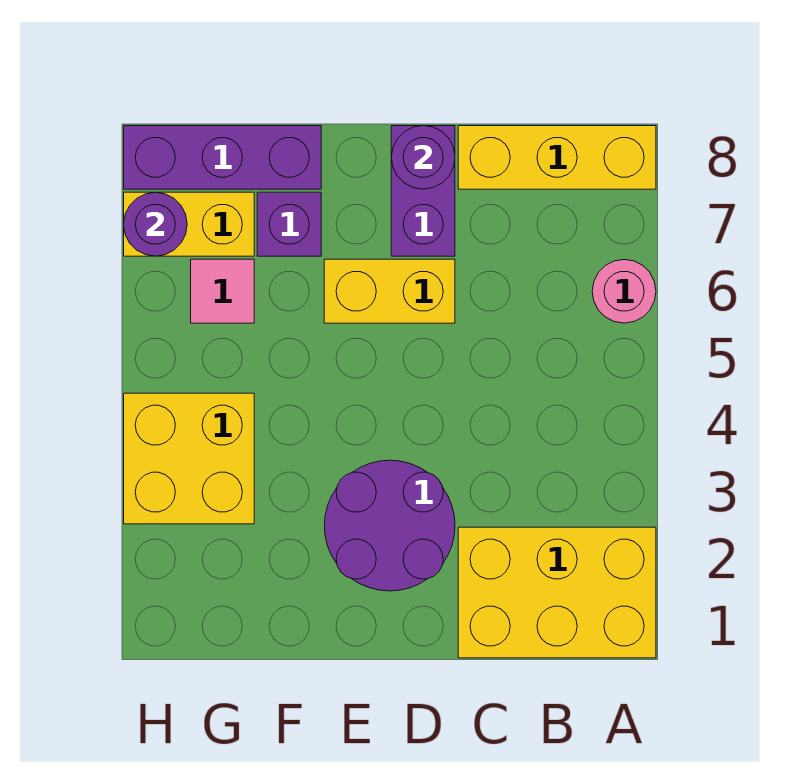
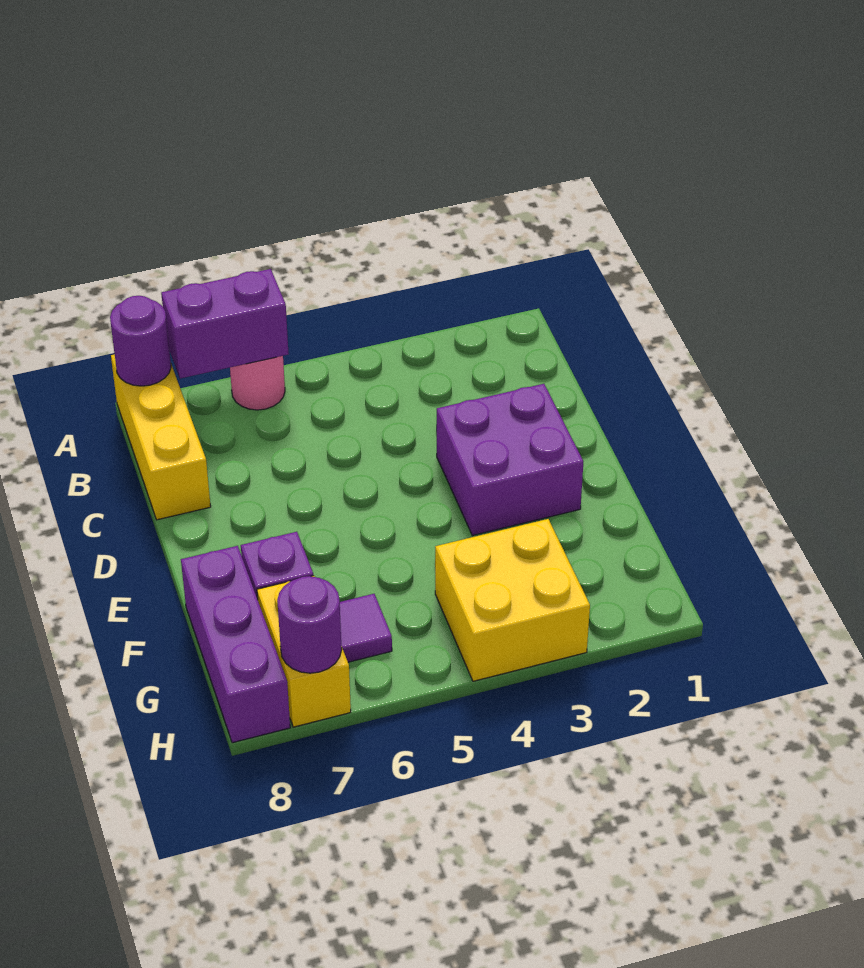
yellow 2x3 brick [458,527,656,658] -> none
purple 2x2 round brick [324,460,455,591] -> purple 2x2 brick [437,384,583,535]
yellow 1x2 brick [324,259,455,323] -> none
purple 1x2 brick [391,126,455,256] -> purple 1x2 brick moved to [161,269,289,378]
purple 1x1 round brick [391,126,455,189] -> purple 1x1 round brick moved to [110,296,171,386]
pink 1x1 tile [191,259,254,323] -> purple 1x1 tile [340,594,392,662]

